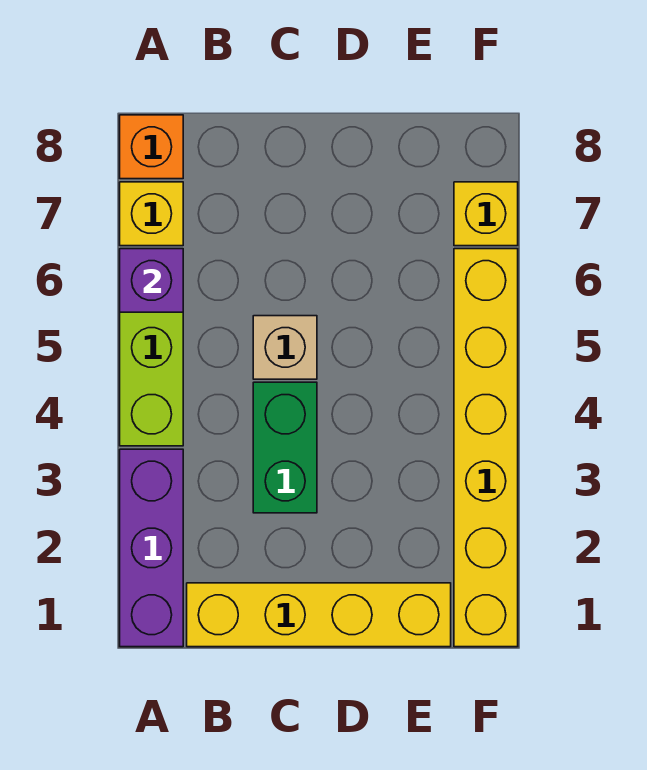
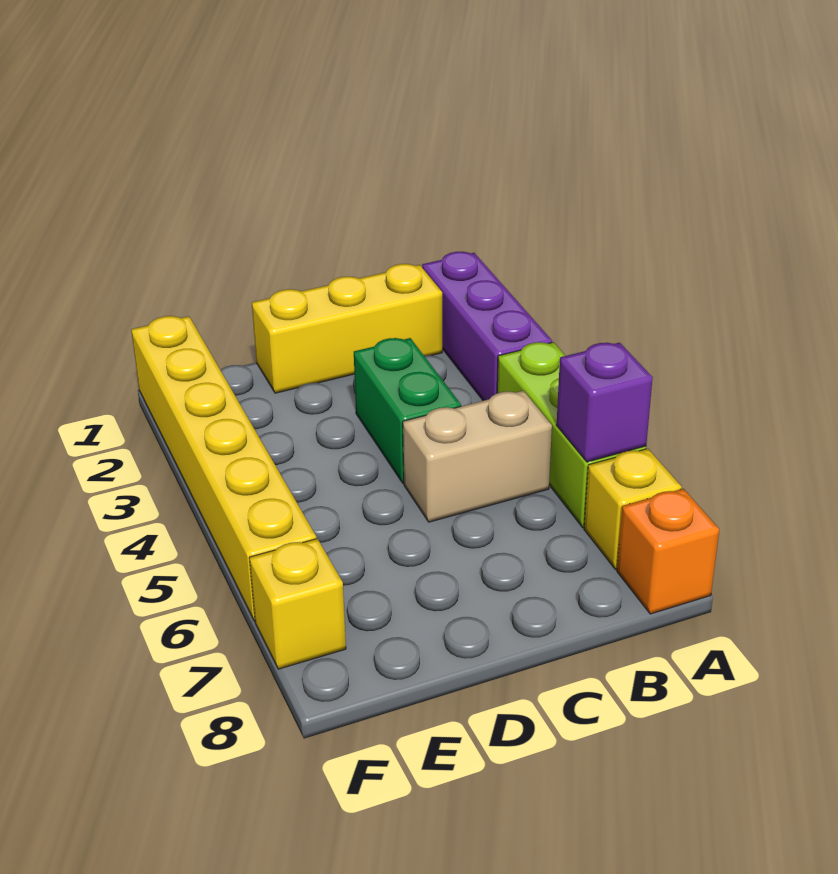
yellow 1x4 brick [187,583,451,647] -> yellow 1x3 brick [252,264,442,393]
tan 1x1 brick [253,316,317,379] -> tan 1x2 brick [403,391,552,522]

